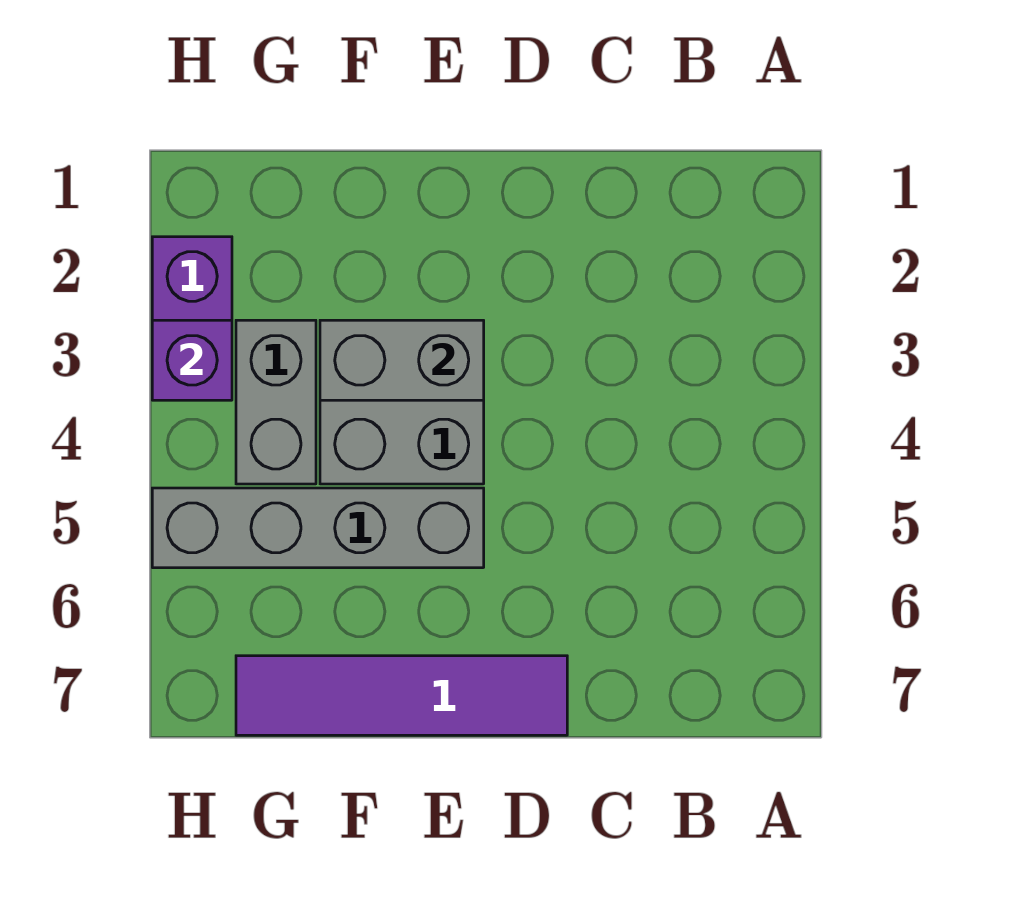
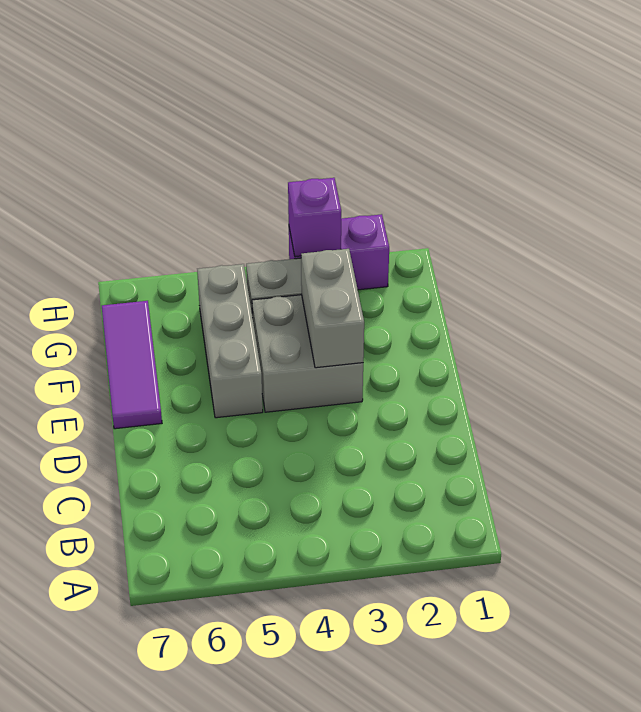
purple 1x4 tile [236,656,567,735] -> purple 1x3 tile [102,301,162,429]
grey 1x4 brick [152,488,484,568] -> grey 1x3 brick [197,264,263,418]

